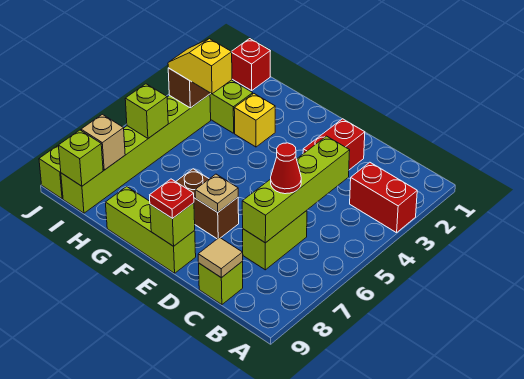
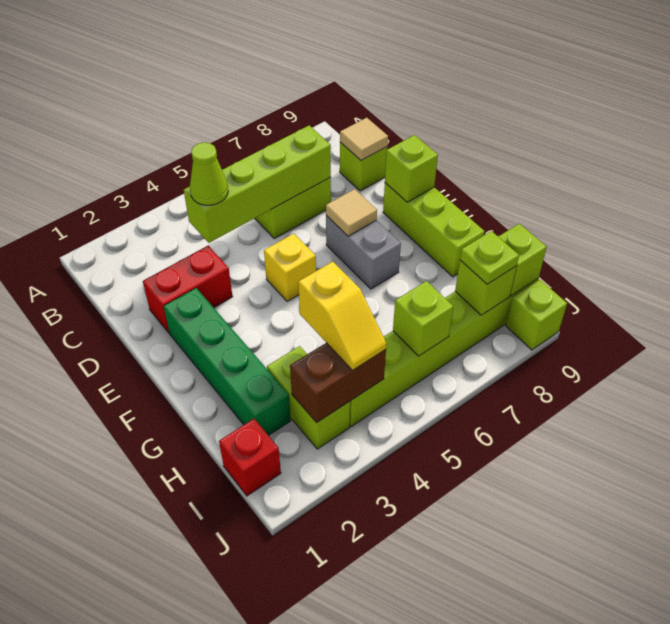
red 1x2 brick [350,162,417,233] -> none
none -> lime 1x1 cone [190,142,228,205]
red 1x1 cone [271,143,301,194] -> none
none -> green 1x4 brick [164,288,291,436]
brown 1x2 brick [176,169,239,239] -> grey 1x2 brick [326,216,401,289]
tan 1x1 plate [195,174,238,212] -> tan 1x1 tile [326,189,377,236]
red 1x1 plate [150,179,194,219] -> none
yellow 1x1 brick [234,94,275,147] -> yellow 1x1 brick moved to [264,233,316,301]
tan 1x1 brick [81,114,125,170] -> lime 1x1 brick [455,260,517,315]
none -> lime 1x1 plate [460,231,519,284]

